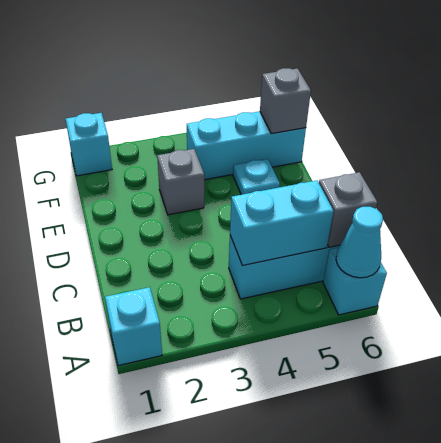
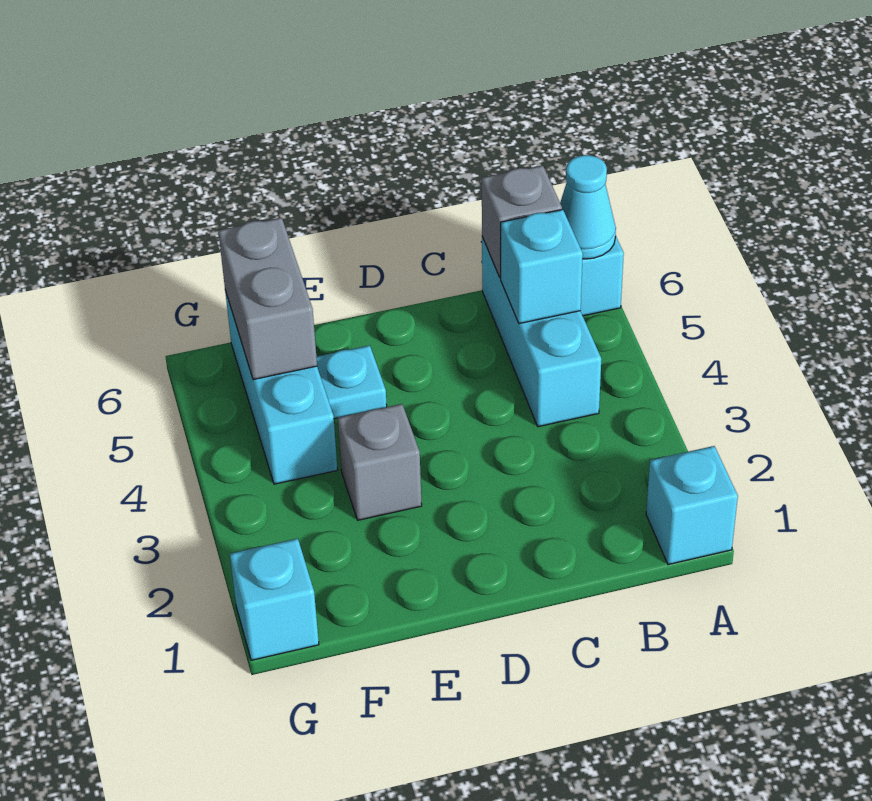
cyan 1x2 brick [230,180,334,266] -> cyan 1x1 brick [501,210,583,324]
grey 1x1 brick [260,68,311,134] -> grey 1x2 brick [218,218,317,380]

